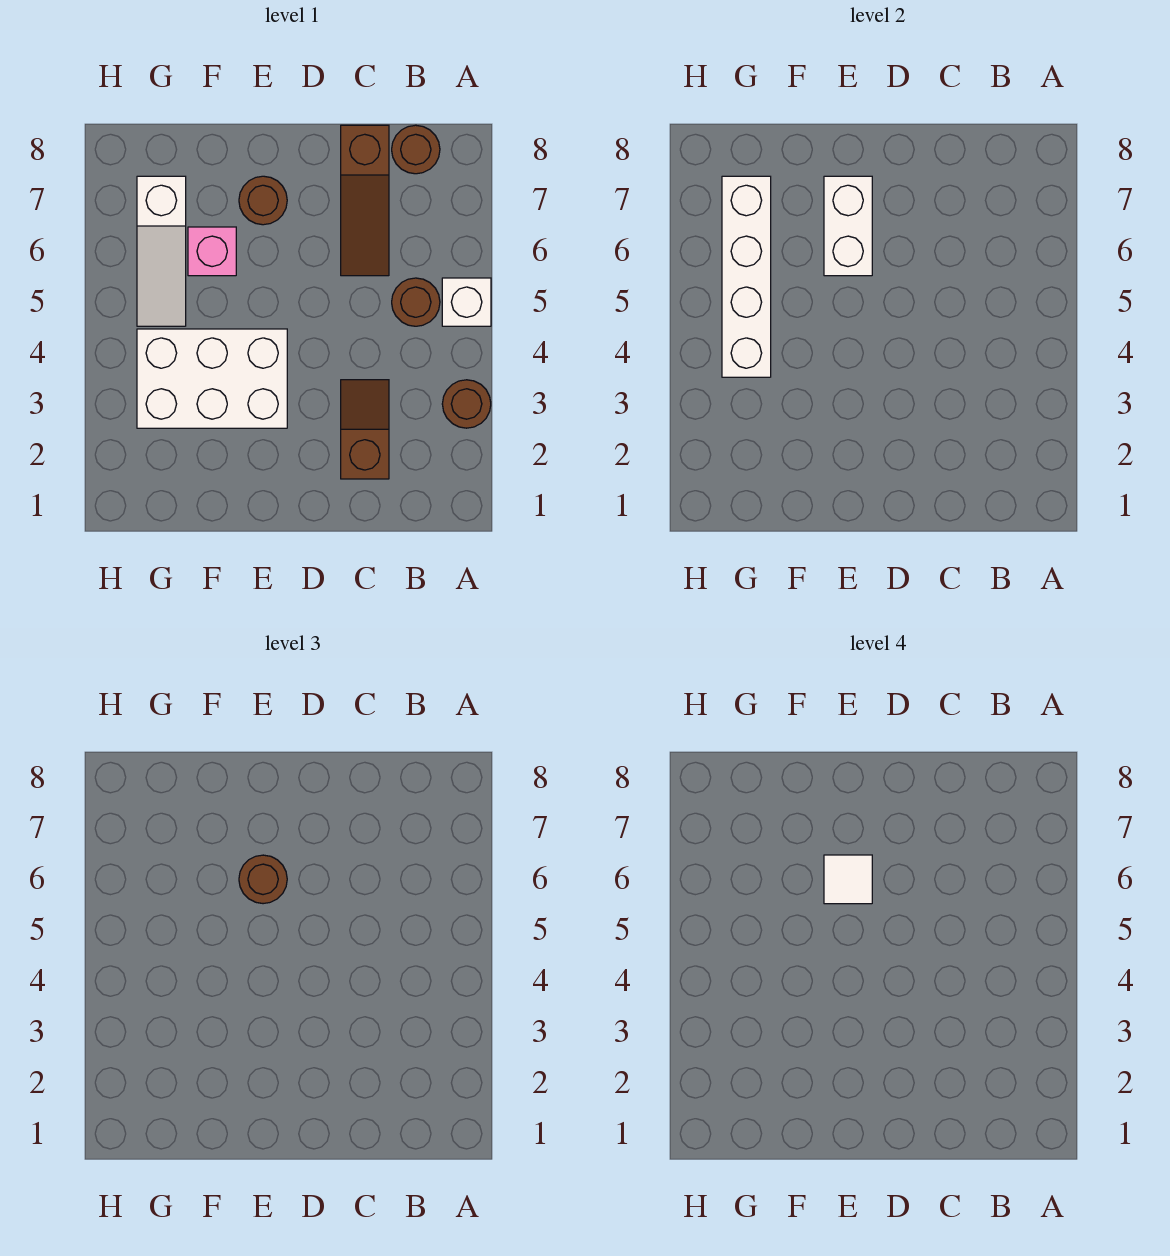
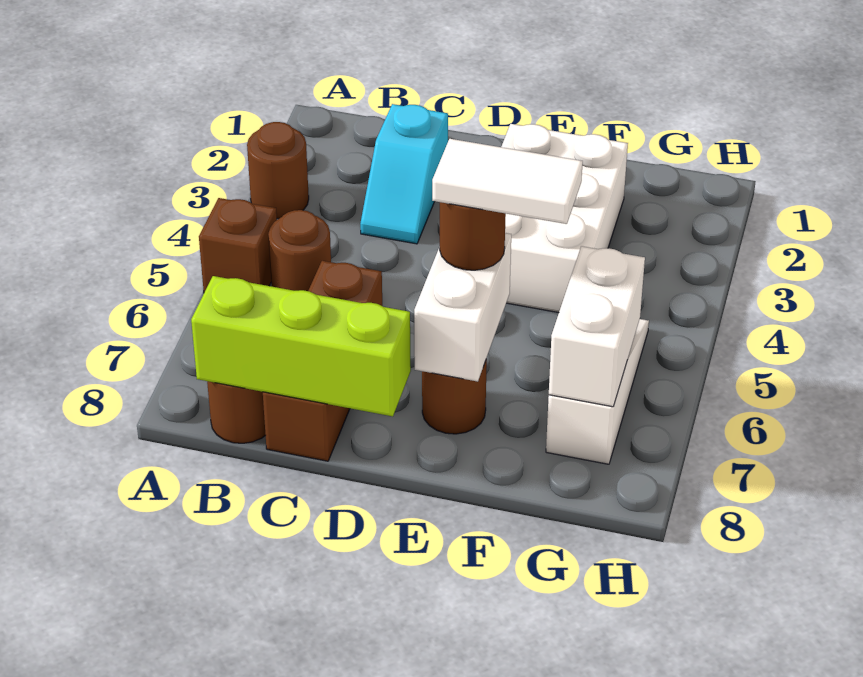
white 1x1 brick [442,278,491,326] -> brown 1x1 brick [199,198,277,292]
none -> lime 1x3 brick [191,276,411,416]
brown 1x2 slope [341,380,389,479] -> cyan 1x2 slope [360,104,448,244]
brown 1x3 slope [341,125,389,276] -> brown 1x3 brick [263,261,382,461]
white 2x3 brick [137,329,287,428] -> white 2x3 brick turned to [501,124,628,313]
white 1x1 tile [824,855,872,904] -> white 1x2 tile [432,139,583,224]
pink 1x1 brick [188,227,236,276] -> none
white 1x4 brick [722,176,771,377] -> white 1x2 brick [549,246,645,407]

